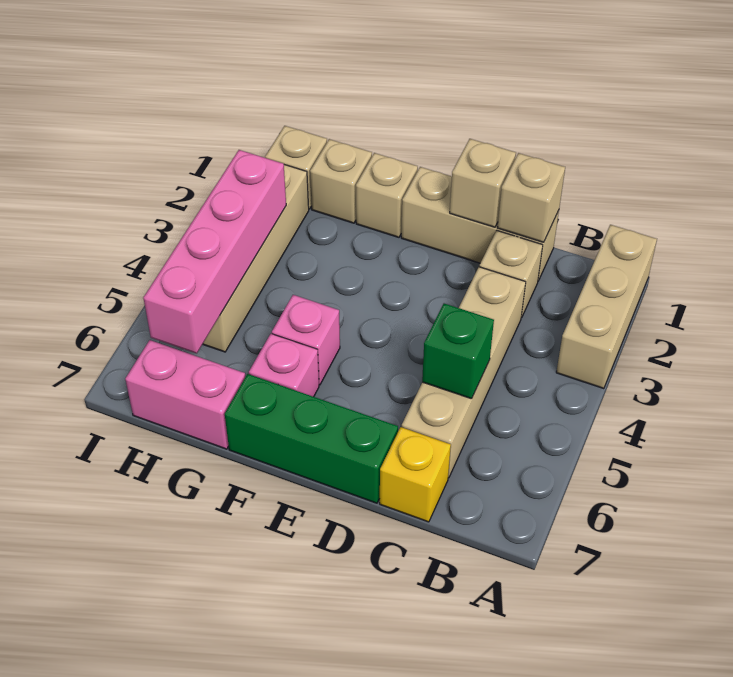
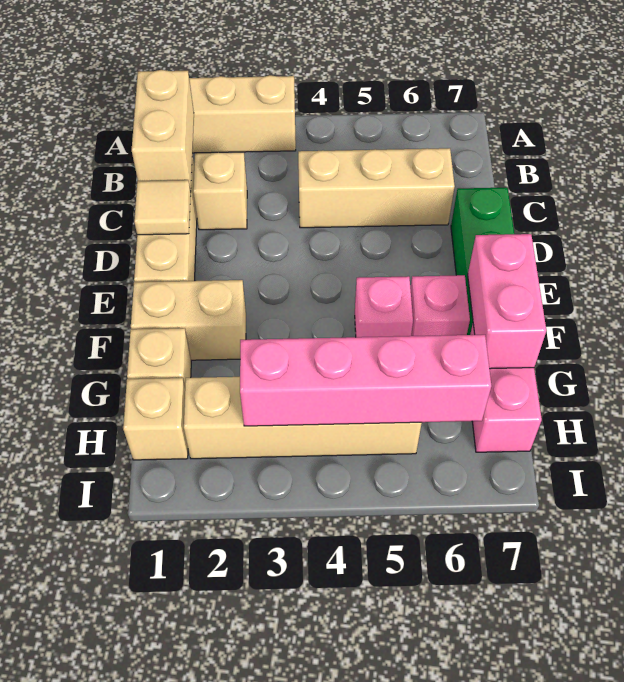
tan 1x1 brick [497,153,565,242] -> tan 1x2 brick [132,70,194,191]
tan 1x4 brick [402,267,526,478] -> tan 1x3 brick [298,148,455,228]
green 1x1 brick [422,304,494,399] -> none
yellow 1x1 brick [380,427,451,522] -> none
tan 1x1 brick [450,139,516,227] -> tan 1x1 tile [134,180,191,235]
tan 1x1 brick [356,153,418,237] -> tan 1x2 brick [131,280,246,360]
none -> pink 1x2 brick [468,234,546,369]

